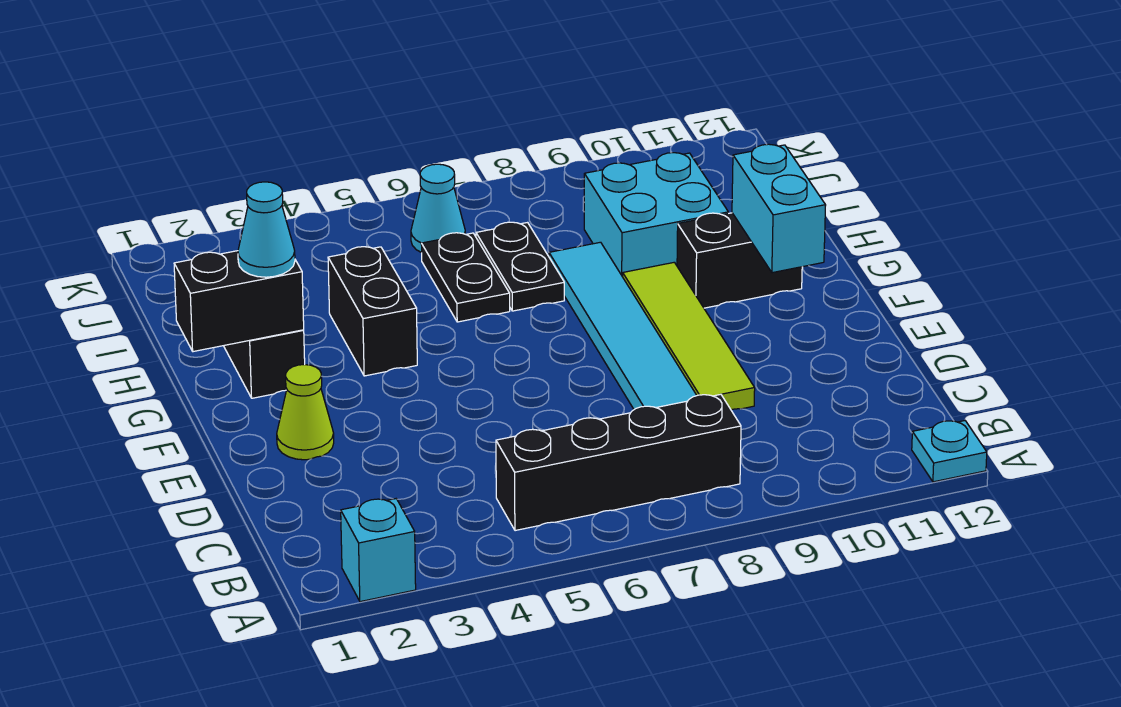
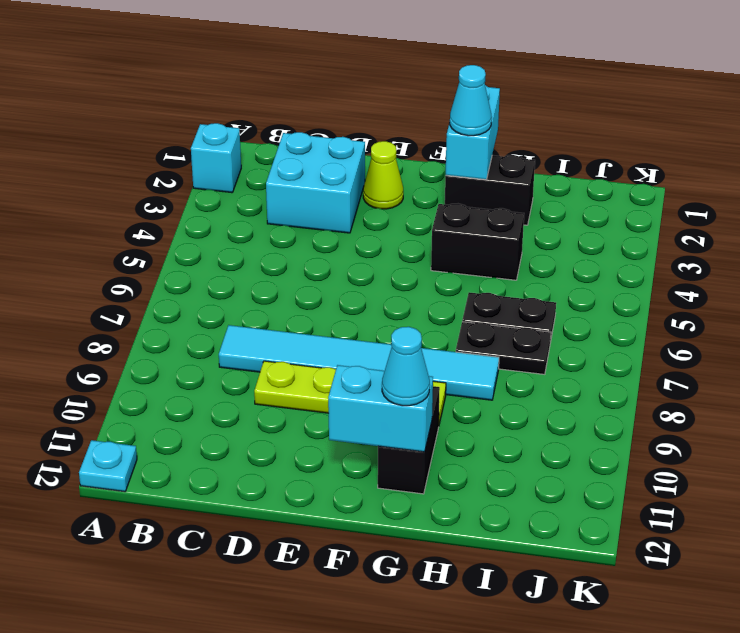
black 1x4 brick [496,394,741,531] -> none
lime 1x4 tile [623,262,755,410] -> lime 1x4 plate [254,361,446,424]
black 1x2 brick [174,251,304,352] -> cyan 1x2 brick [446,85,500,180]
cyan 2x2 brick [584,153,728,277] -> cyan 2x2 brick moved to [266,132,365,233]
cyan 1x1 cone [411,164,465,253] -> cyan 1x1 cone moved to [382,327,430,406]

